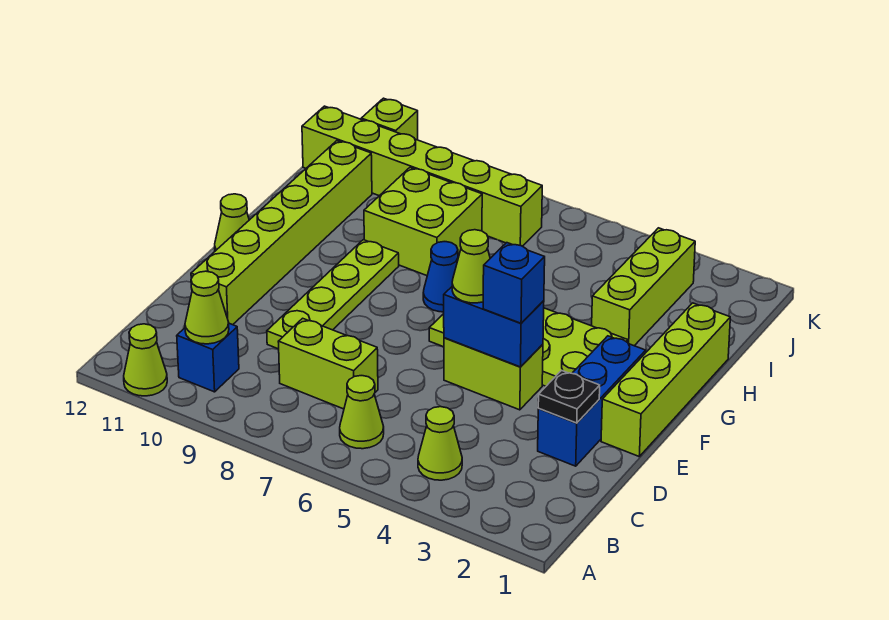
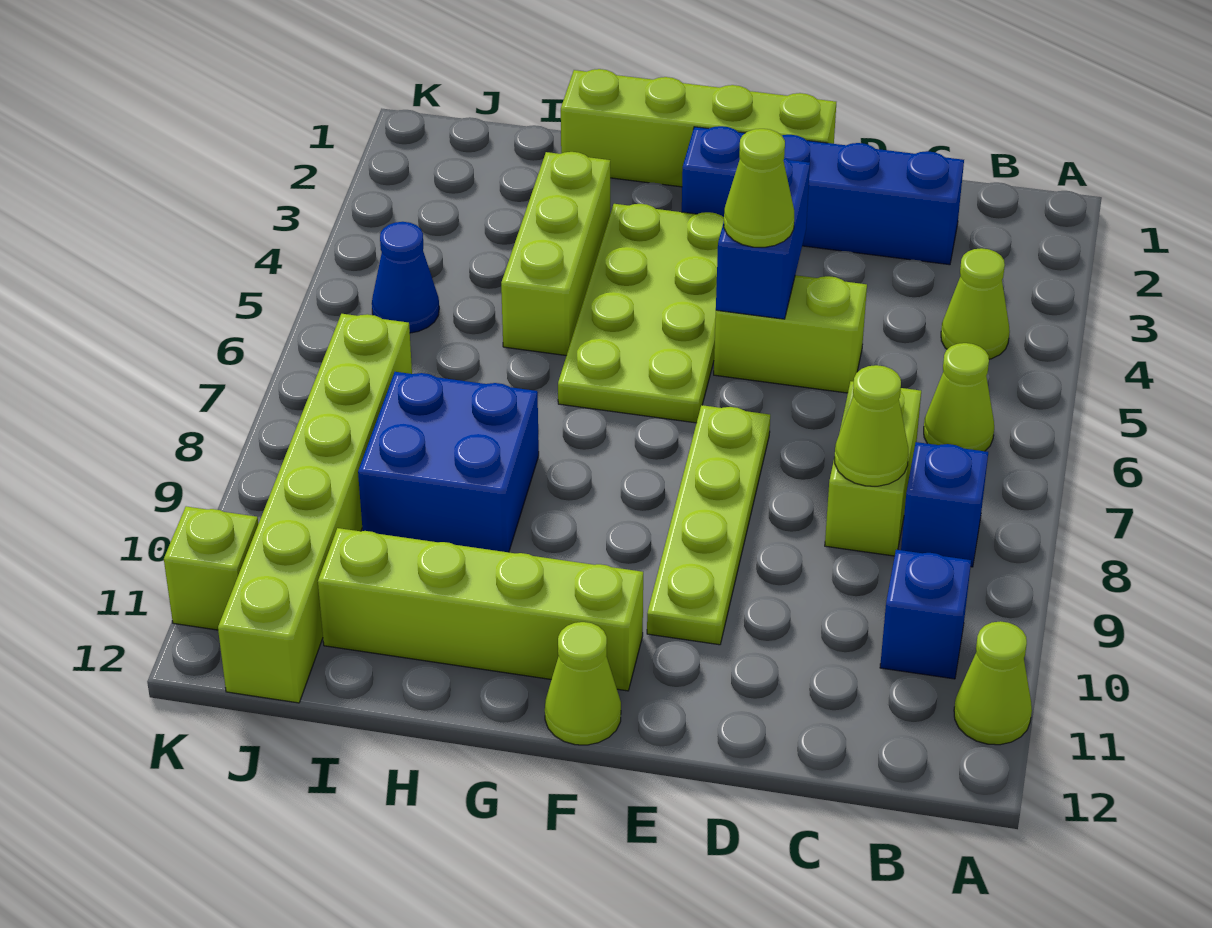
lime 1x1 cone [185,271,229,344] -> lime 1x1 cone moved to [835,365,909,486]
blue 1x3 brick [538,336,646,466] -> blue 1x4 brick [682,126,964,265]
black 1x1 plate [538,370,600,423] -> none
lime 1x4 plate [267,240,399,349] -> lime 1x4 plate turned to [647,405,770,645]
lime 1x6 brick [191,141,372,325] -> lime 1x4 brick [318,528,643,691]
lime 1x2 brick [444,338,543,410] -> lime 1x2 brick turned to [714,275,867,393]
blue 1x1 brick [483,243,545,323] -> blue 1x1 brick moved to [901,442,988,567]
blue 1x1 cone [423,242,458,312] -> blue 1x1 cone moved to [372,222,439,333]
lime 1x3 brick [592,228,695,346] -> lime 1x3 brick turned to [501,152,610,356]
lime 2x2 brick [364,167,482,276] -> blue 2x2 brick [358,372,539,552]

